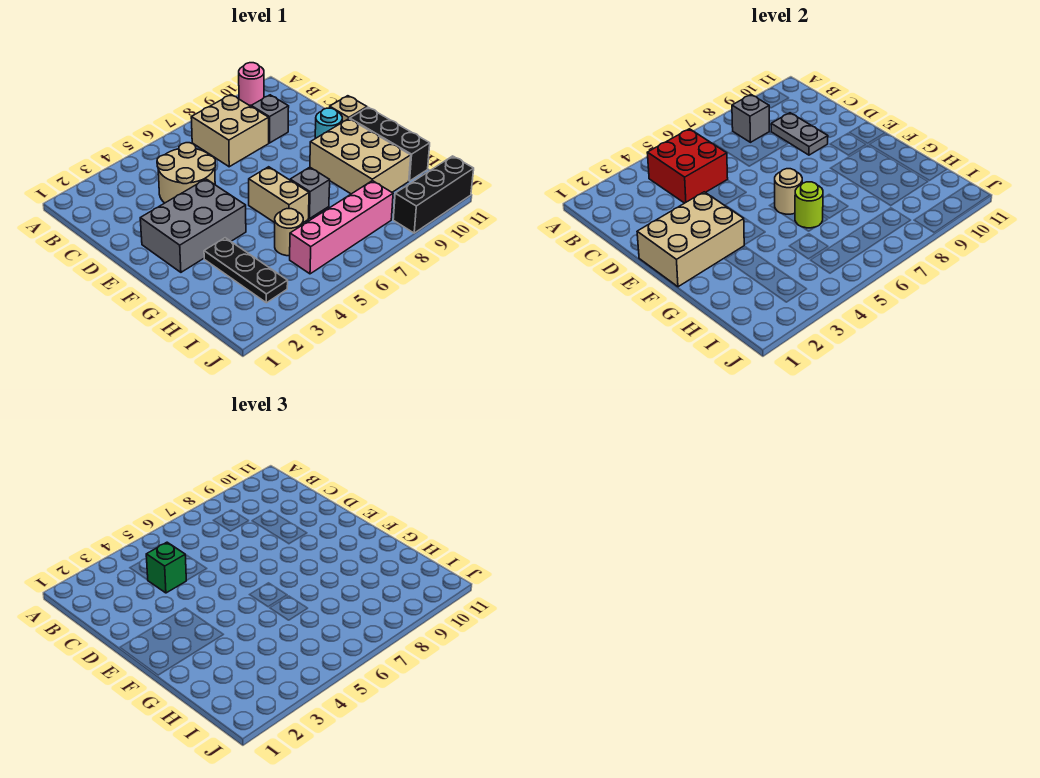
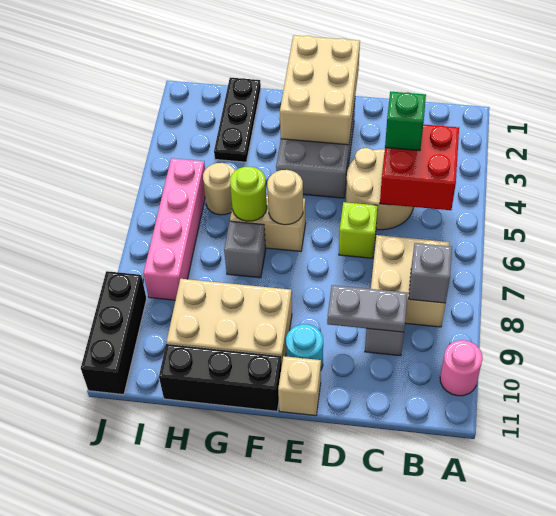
none -> lime 1x1 brick [339,202,378,258]
black 1x3 plate [204,238,288,303] -> black 1x3 plate turned to [214,78,261,162]

